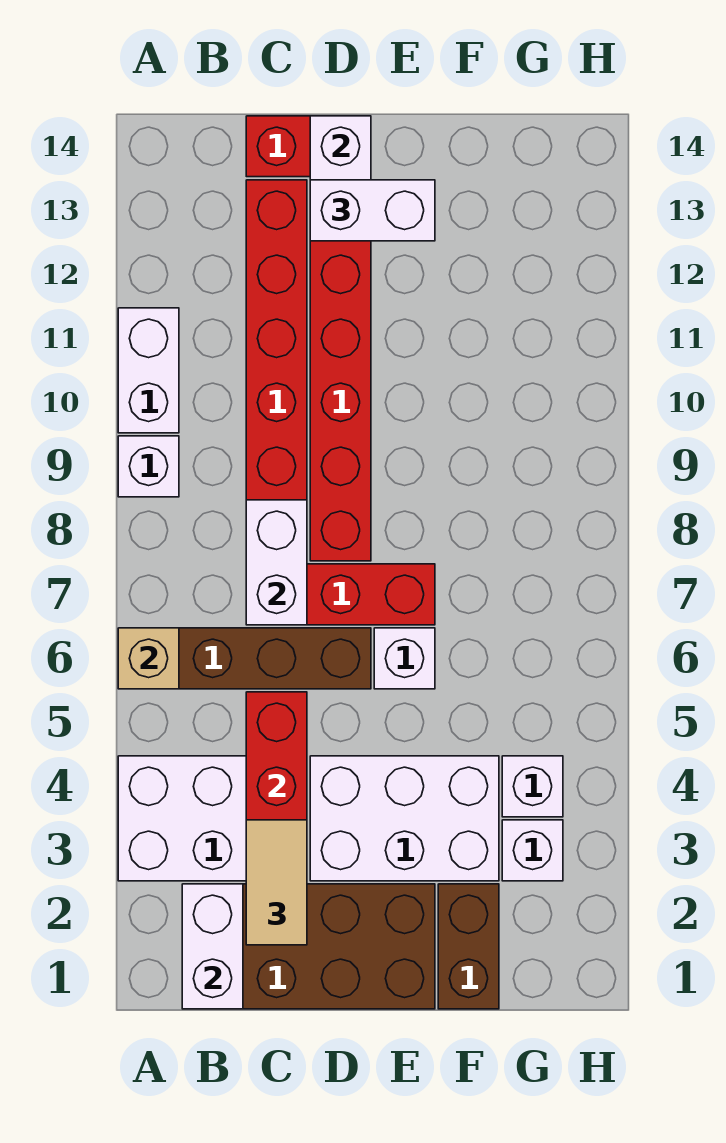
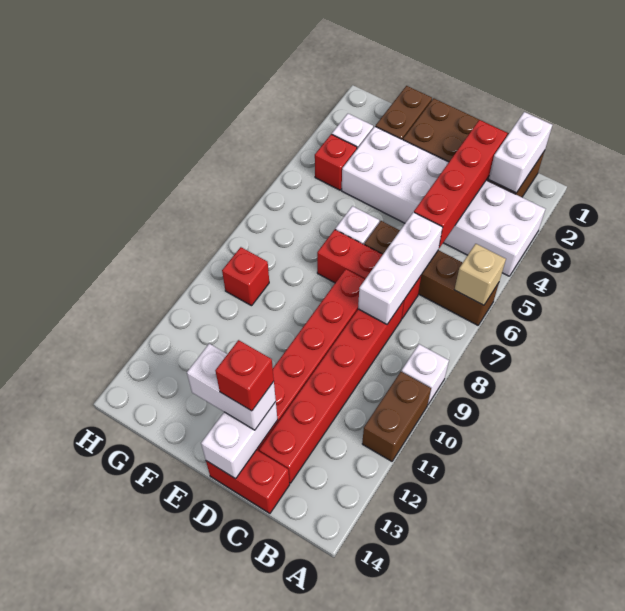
white 1x2 brick [118,308,179,433] -> brown 1x2 brick [362,372,431,461]
tan 1x2 tile [246,820,307,945] -> none
white 1x2 brick [246,500,307,625] -> white 1x3 brick [358,212,442,324]
none -> red 1x1 brick [215,340,274,411]
white 1x1 brick [502,756,563,817] -> red 1x1 brick [315,134,357,190]
none -> red 1x1 brick [222,247,269,306]

